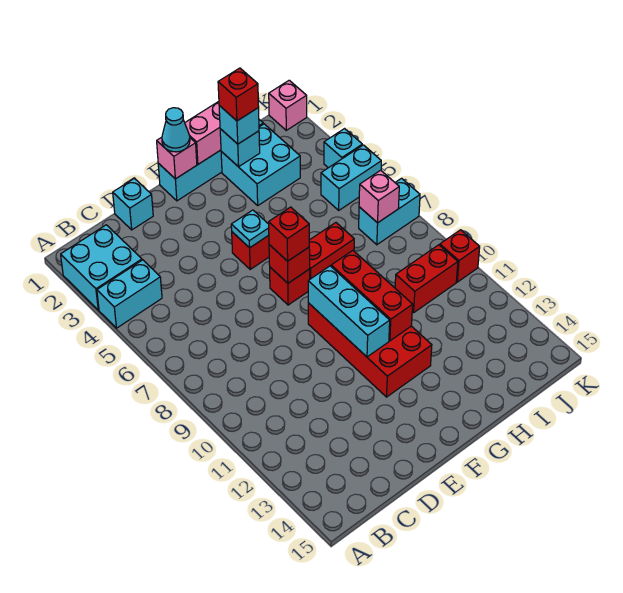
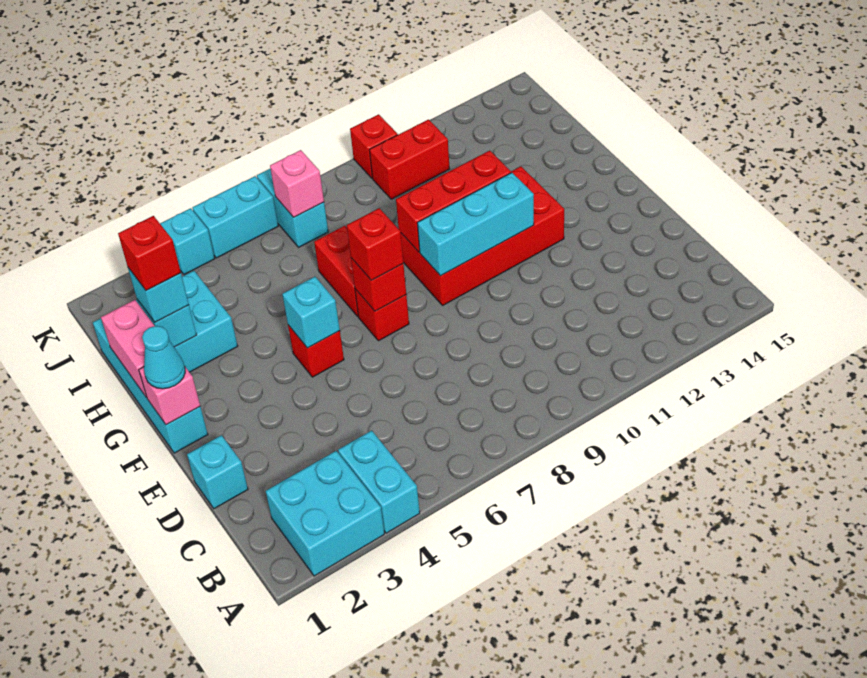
cyan 1x1 plate [231,210,269,248] -> cyan 1x1 brick [282,277,340,348]
red 1x2 brick [395,245,458,313] -> red 1x2 brick turned to [370,120,449,199]
cyan 1x2 brick [321,145,381,210] -> cyan 1x2 brick turned to [192,176,278,258]
pink 1x1 brick [269,80,307,130] -> none

